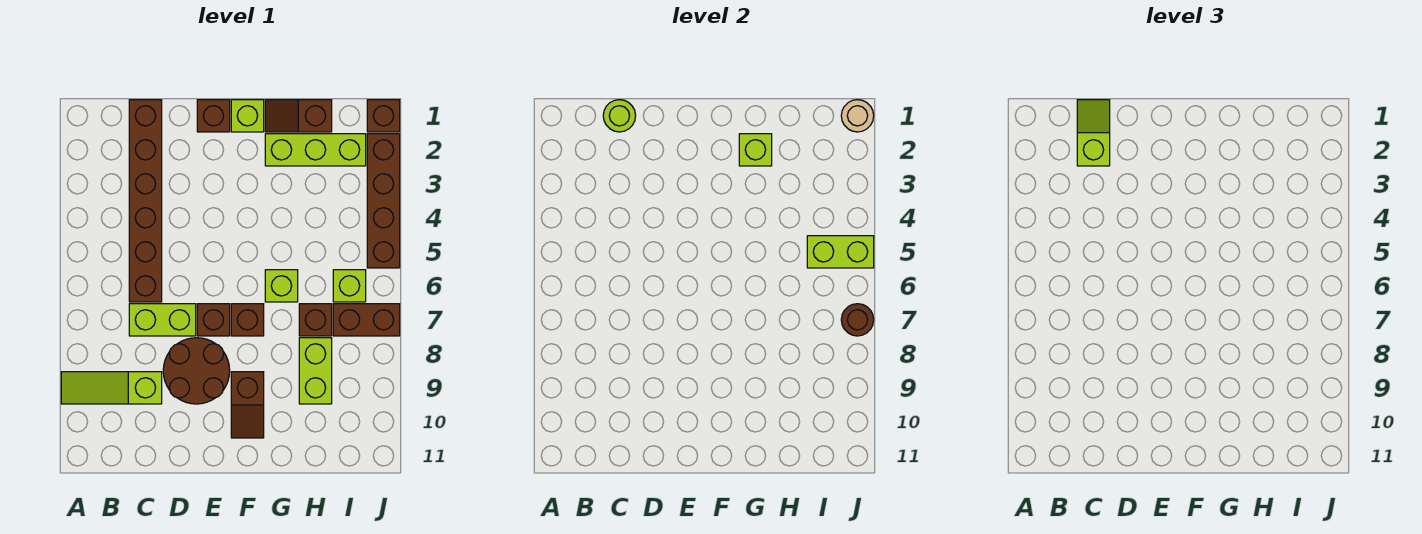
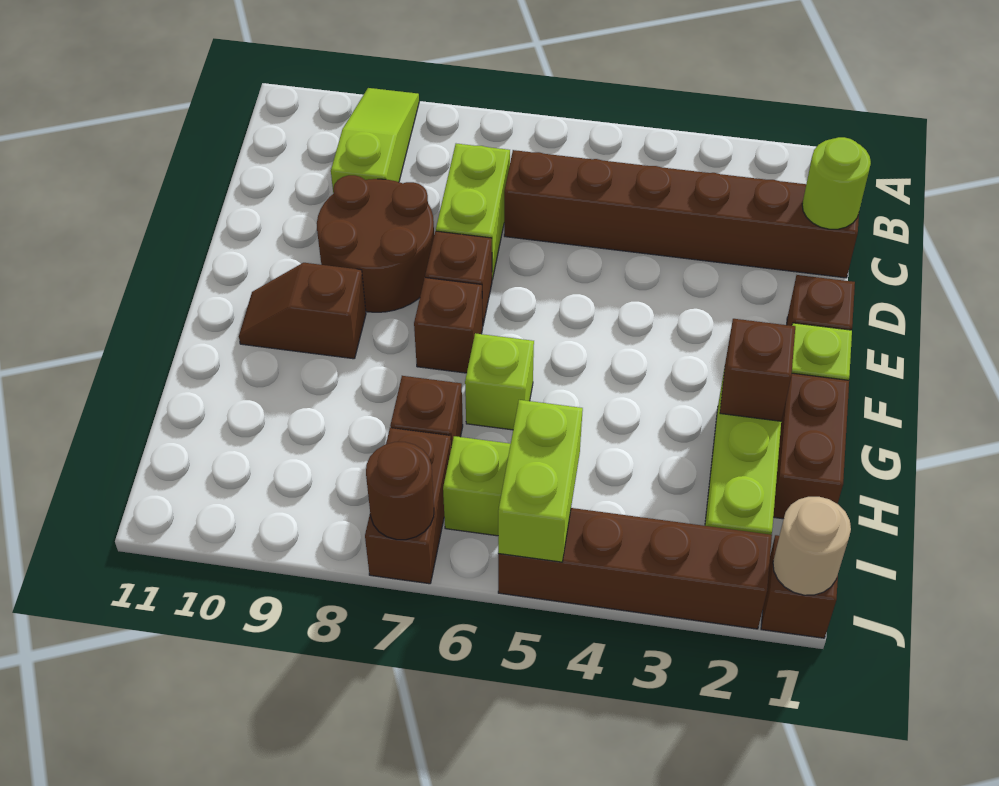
lime 1x2 slope [1077,100,1110,166] -> none
brown 1x2 slope [265,100,332,132] -> brown 1x2 brick [773,373,849,519]
lime 1x1 brick [739,134,772,166] -> brown 1x1 brick [720,319,795,421]
lime 1x2 brick [299,338,332,404] -> none

